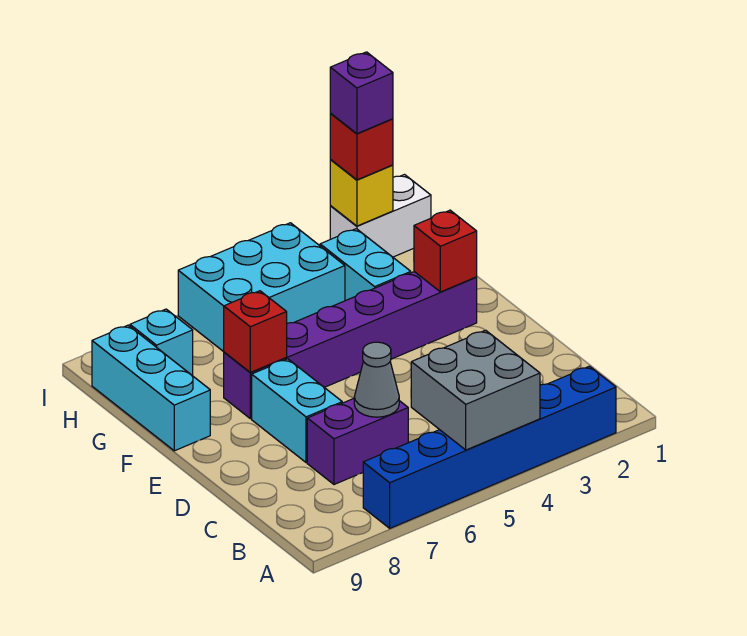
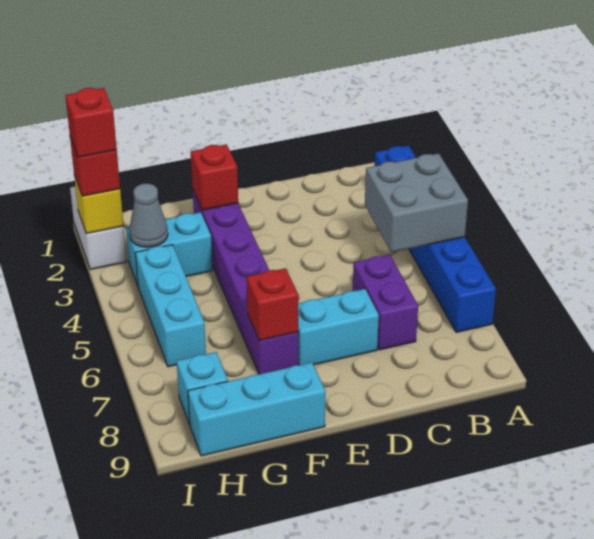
grey 1x1 cone [354,342,399,417] -> grey 1x1 cone moved to [129,184,168,247]
cyan 2x3 brick [178,223,345,352] -> cyan 1x3 brick [135,245,206,367]
purple 1x1 brick [330,52,393,134] -> red 1x1 brick [65,88,117,157]

